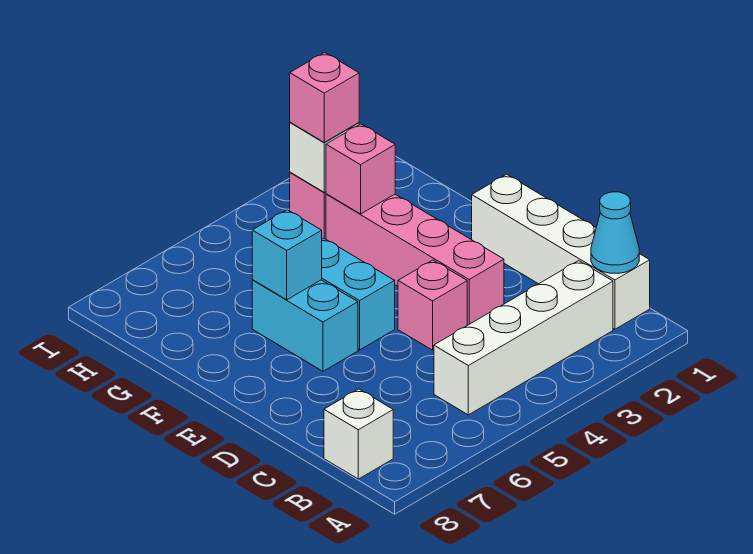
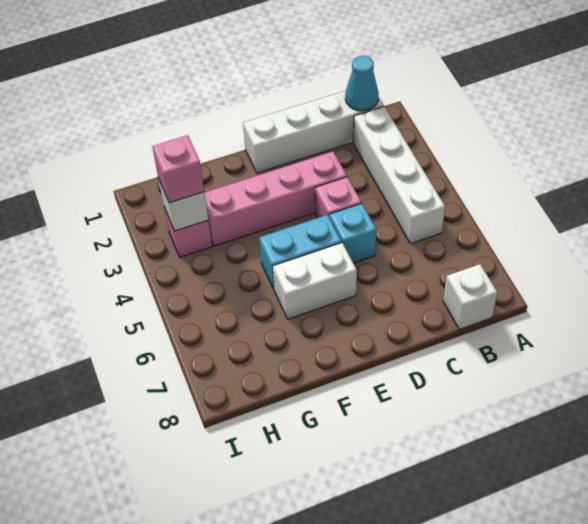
cyan 1x2 brick [252,280,358,371] -> white 1x2 brick [273,243,357,319]
cyan 1x1 brick [252,210,322,300] -> cyan 1x1 brick moved to [329,203,377,263]
pink 1x1 brick [326,124,395,214] -> none

